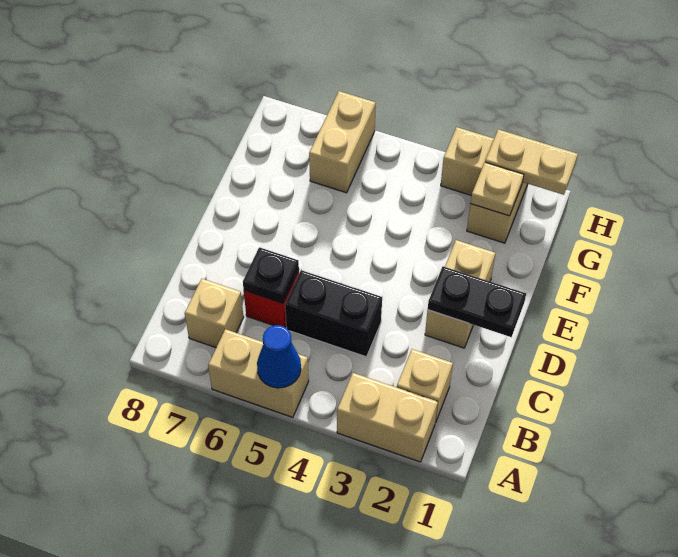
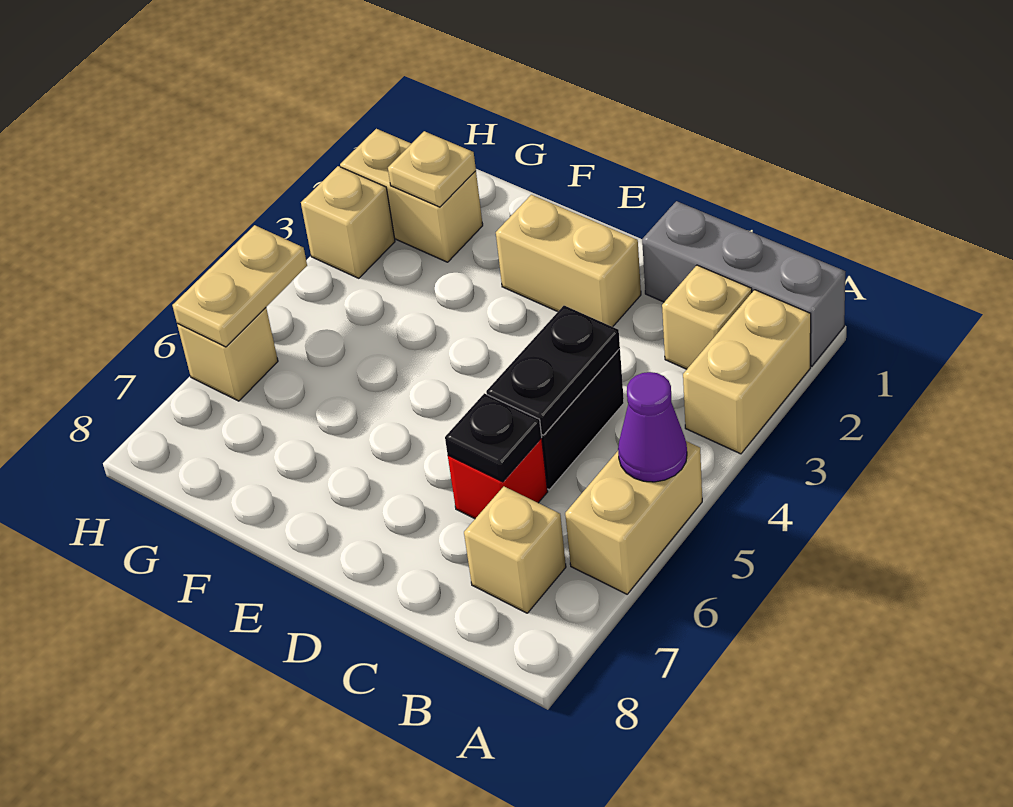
none -> grey 1x3 brick [642,201,845,366]
blue 1x1 cone [257,325,301,388] -> purple 1x1 cone [618,372,687,482]
black 1x2 plate [428,266,526,337] -> black 1x2 plate moved to [486,306,620,435]
tan 1x2 brick [309,91,376,193] -> tan 1x1 brick [177,308,278,401]
tan 1x2 plate [485,129,578,195] -> tan 1x2 plate moved to [172,225,307,347]

